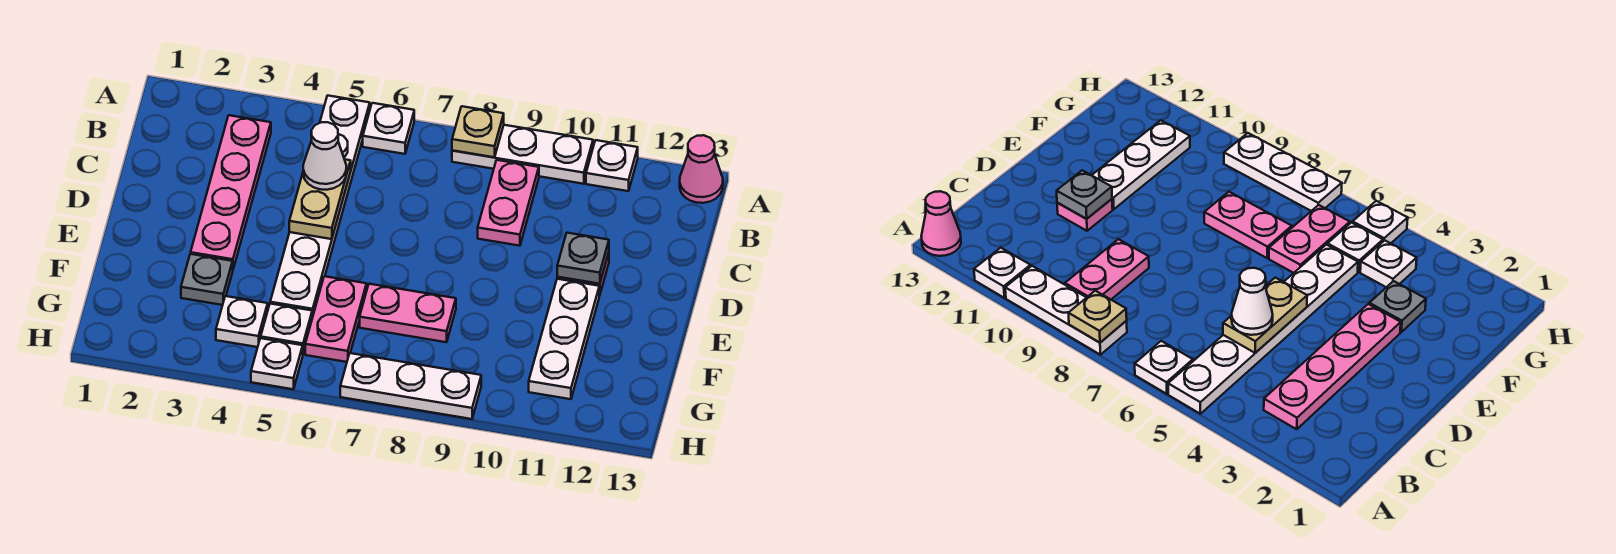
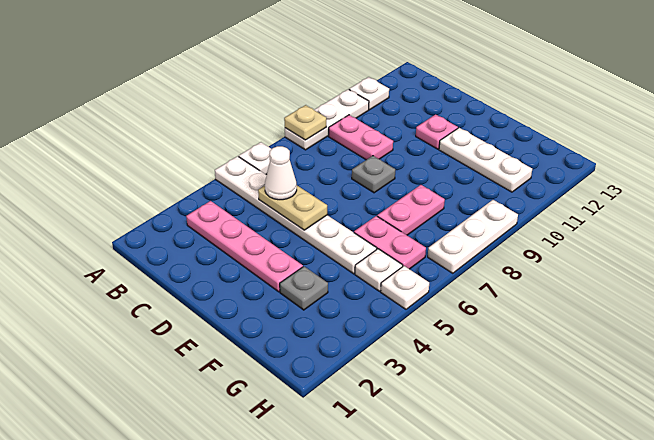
pink 1x1 cone [680,135,723,203] -> none
grey 1x1 plate [557,233,609,284] -> grey 1x1 plate moved to [352,156,395,193]
white 1x1 plate [216,296,268,347] -> none

